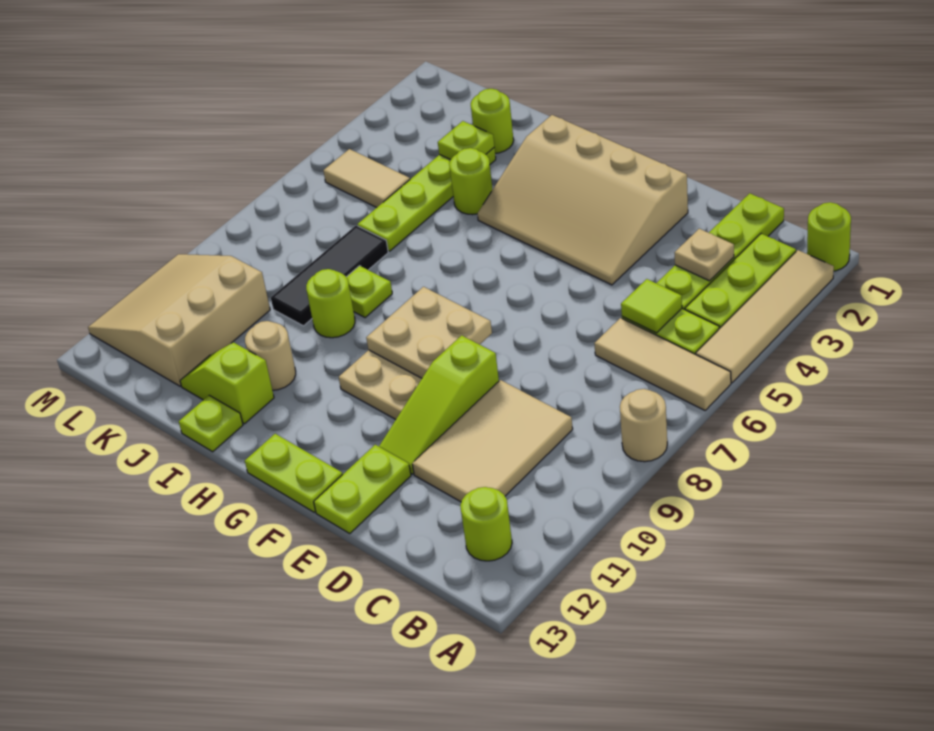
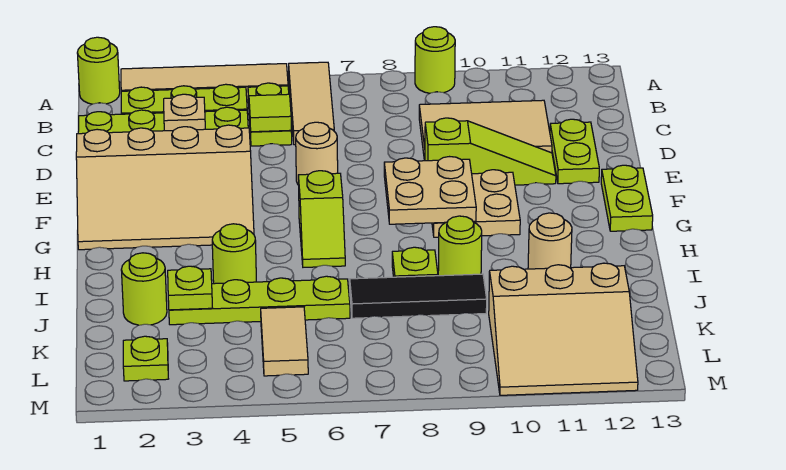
tan 1x1 round brick [620,389,667,462] -> tan 1x1 round brick moved to [296,122,338,185]
lime 1x1 round brick [460,487,512,561] -> lime 1x1 round brick moved to [415,27,455,93]
tan 3x4 slope [477,115,688,285] -> tan 3x4 slope turned to [76,125,254,250]
lime 1x2 plate [314,445,411,533] -> lime 1x2 plate turned to [550,119,599,184]
lime 1x2 slope [180,342,274,424] -> lime 1x2 slope moved to [298,171,345,267]
lime 1x1 plate [179,395,243,452] -> lime 1x1 plate moved to [123,336,168,381]

